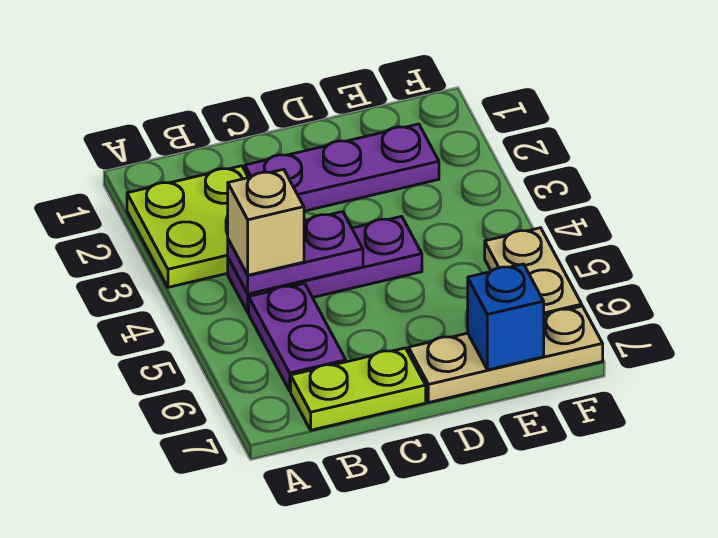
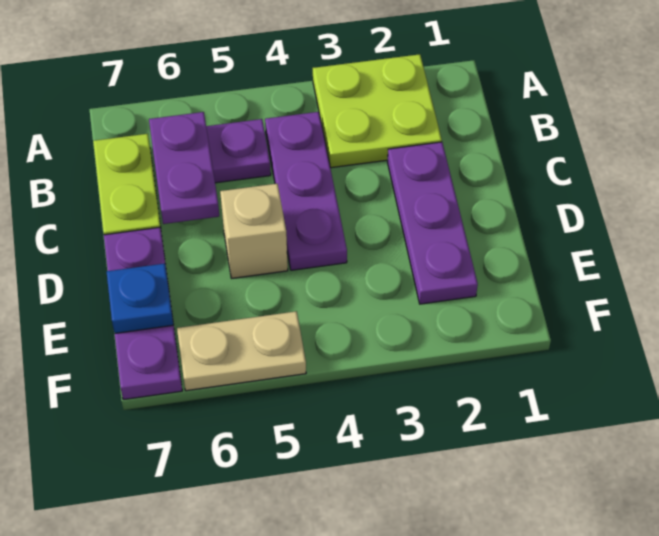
purple 1x2 plate [228,212,363,294] -> purple 1x2 plate moved to [149,112,219,224]
tan 1x1 brick [228,169,304,275] -> tan 1x1 brick moved to [220,184,288,278]
tan 1x3 plate [409,306,603,402] -> purple 1x3 plate [104,227,182,400]
blue 1x1 brick [468,264,544,370] -> blue 1x1 plate [107,263,173,334]

